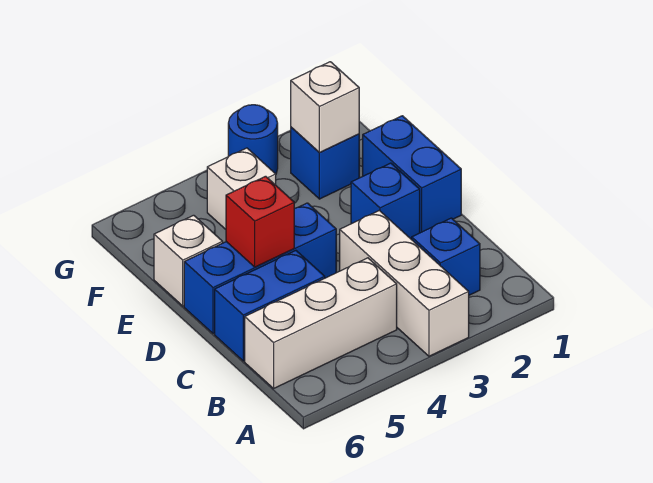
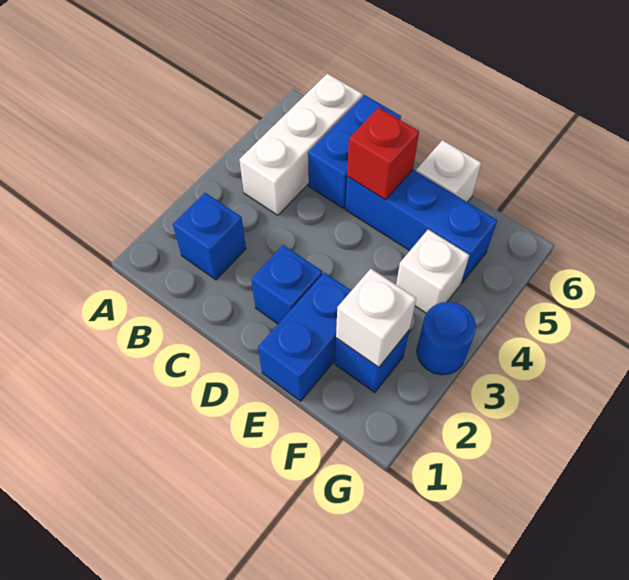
white 1x3 brick [340,210,469,356] -> none
blue 1x2 brick [363,116,461,233] -> blue 1x2 brick turned to [258,273,351,401]
blue 1x3 brick [184,203,336,334] -> blue 1x3 brick turned to [345,170,497,283]

